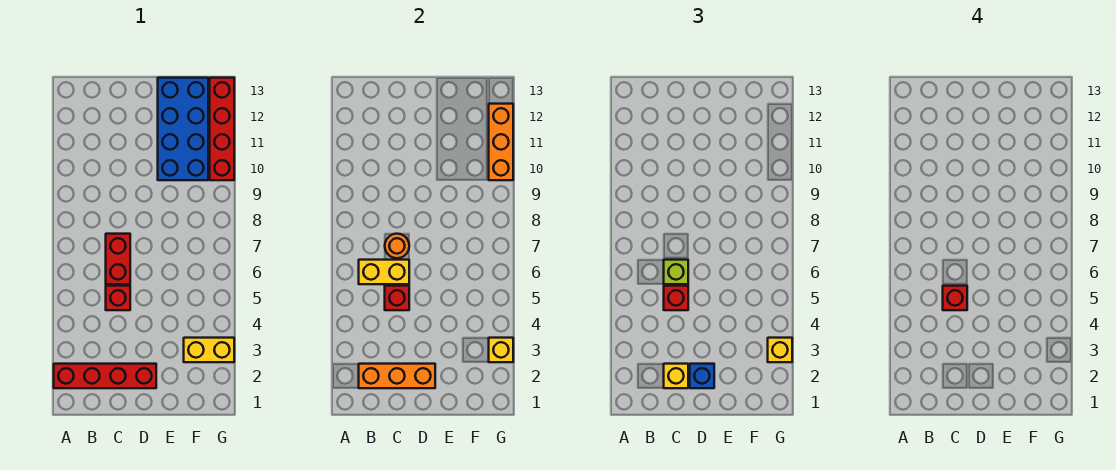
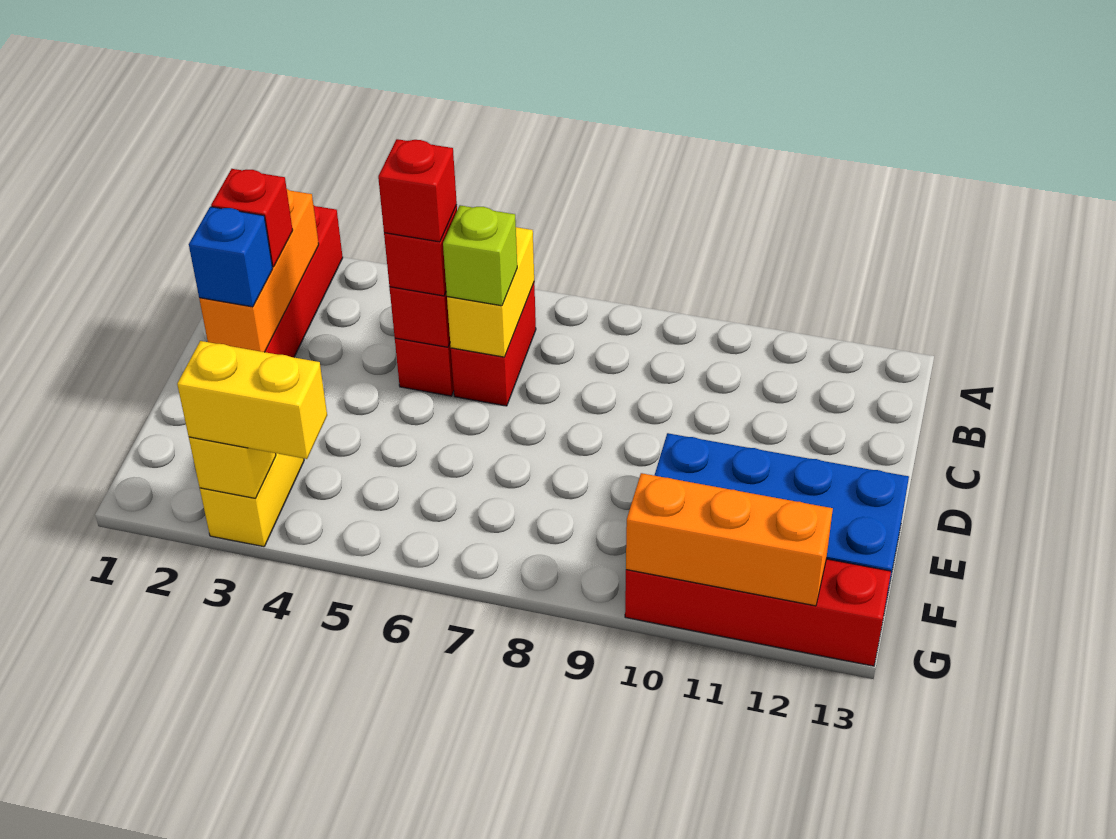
yellow 1x1 brick [664,364,688,388] -> red 1x1 brick [211,169,293,267]
red 1x2 brick [106,234,130,284] -> red 1x2 brick turned to [451,283,536,406]
orange 1x1 round brick [385,234,409,258] -> none
yellow 1x1 brick [768,338,792,362] -> yellow 1x2 brick [177,341,327,459]

